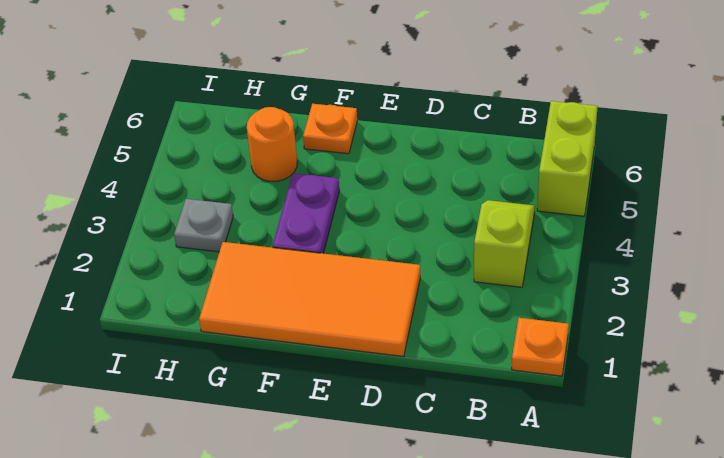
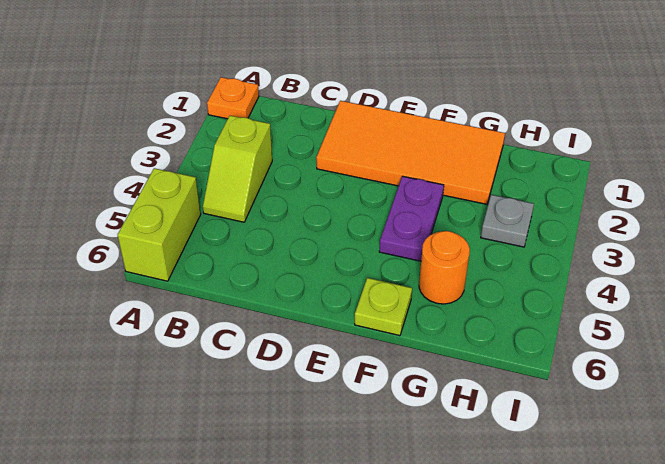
orange 1x1 plate [303,104,357,154] -> lime 1x1 plate [355,278,412,336]

